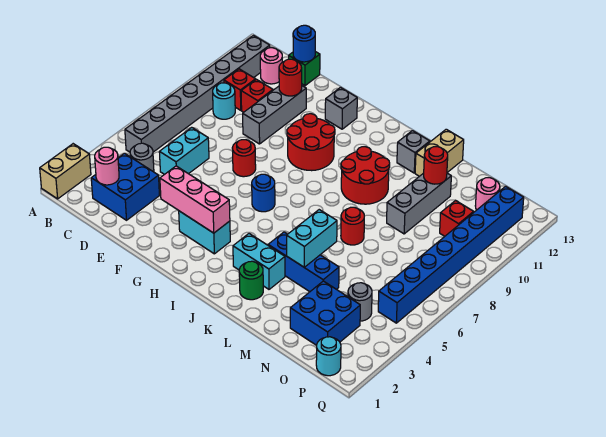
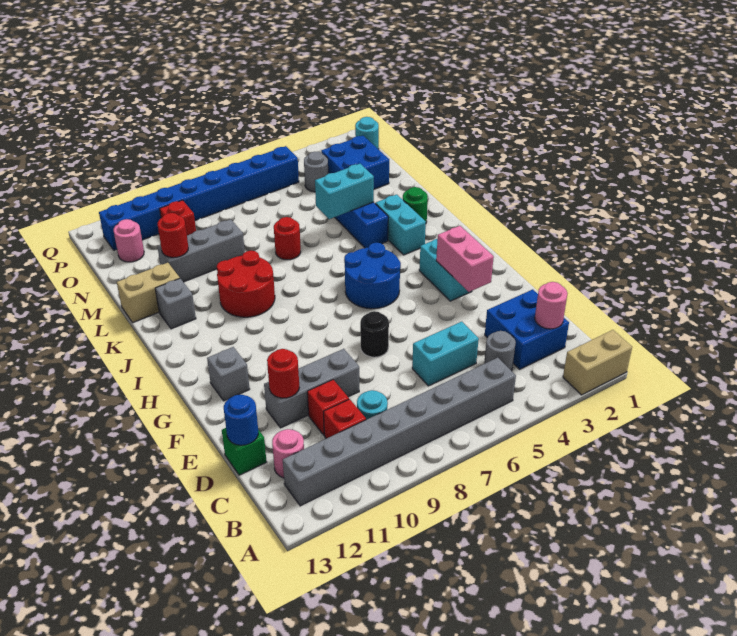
pink 1x3 brick [160,166,230,233] -> pink 1x2 brick [436,226,494,292]
red 1x1 round brick [232,140,256,177] -> black 1x1 round brick [360,311,389,357]
red 2x2 round brick [287,114,335,171] -> none
blue 1x1 round brick [252,174,275,212] -> blue 2x2 round brick [344,243,401,309]

